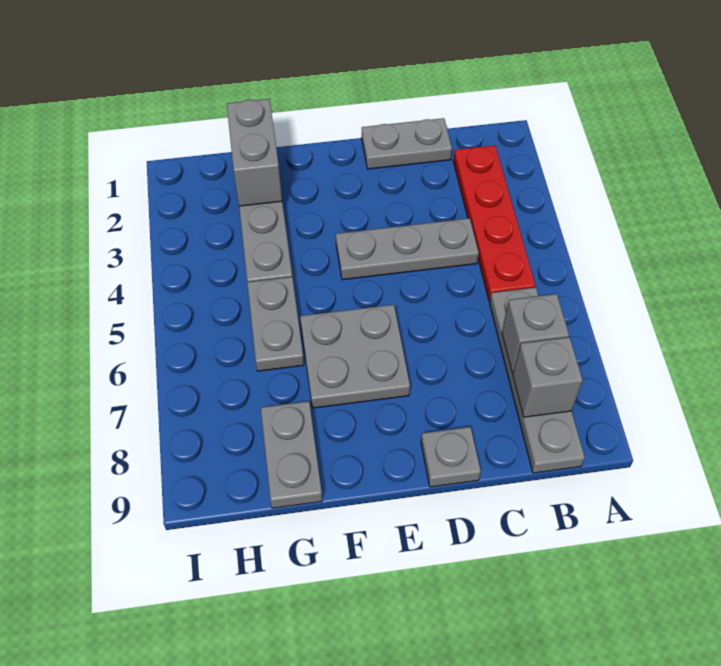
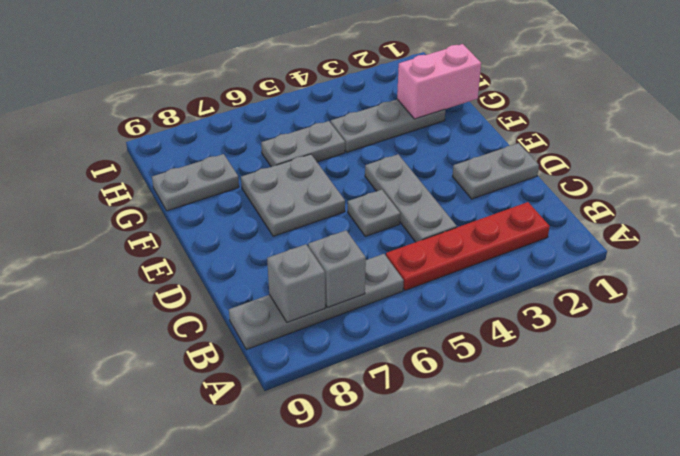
grey 1x2 plate [361,118,452,169] -> grey 1x2 plate turned to [452,143,539,199]
grey 1x1 plate [421,427,481,487] -> grey 1x1 plate moved to [348,190,400,236]
grey 1x2 brick [227,99,282,206] -> pink 1x2 brick [397,44,481,119]

